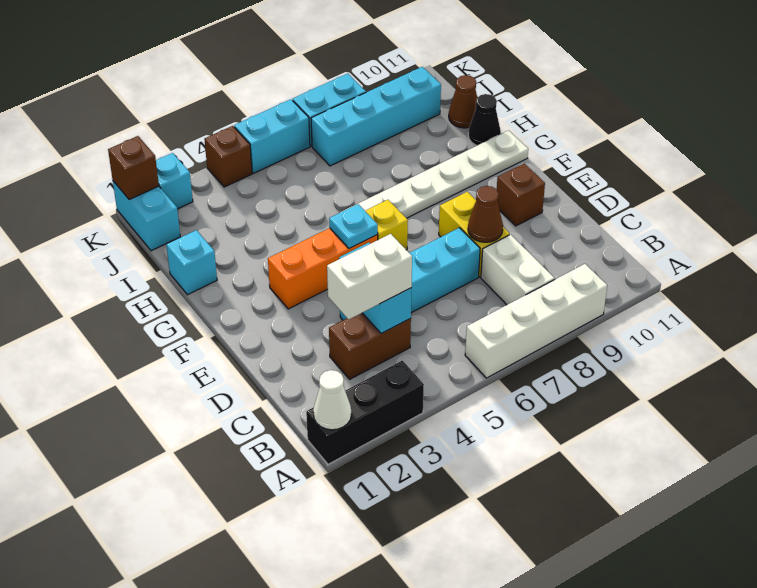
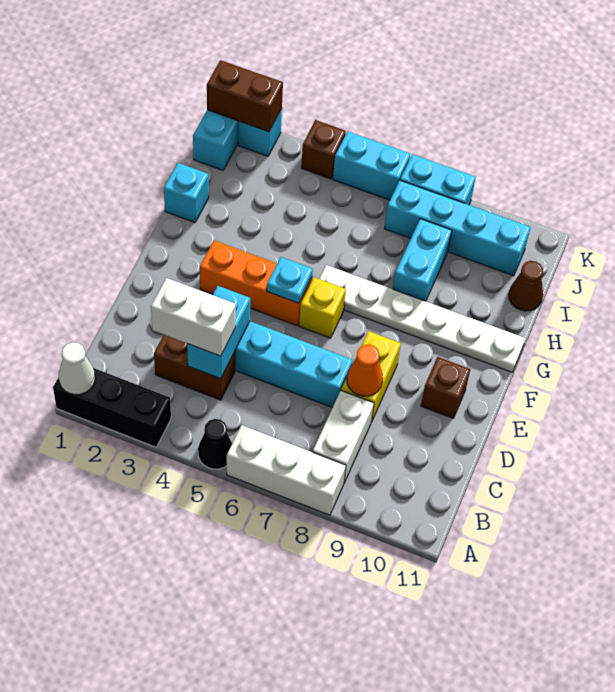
white 1x4 brick [465,264,607,378] -> white 1x3 brick [227,425,346,515]
brown 1x1 cone [468,186,503,242] -> orange 1x1 cone [347,345,383,396]
none -> cyan 1x2 brick [393,219,452,301]
black 1x1 cone [468,94,501,145] -> black 1x1 cone moved to [198,419,232,469]
brown 1x1 brick [108,136,159,200] -> brown 1x2 brick [207,60,283,132]

